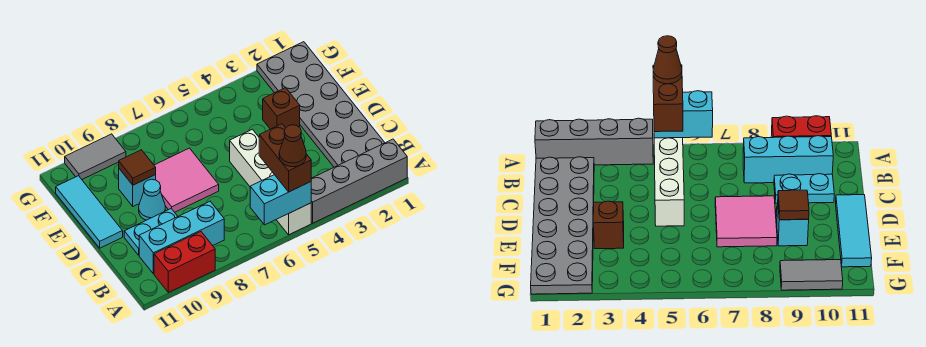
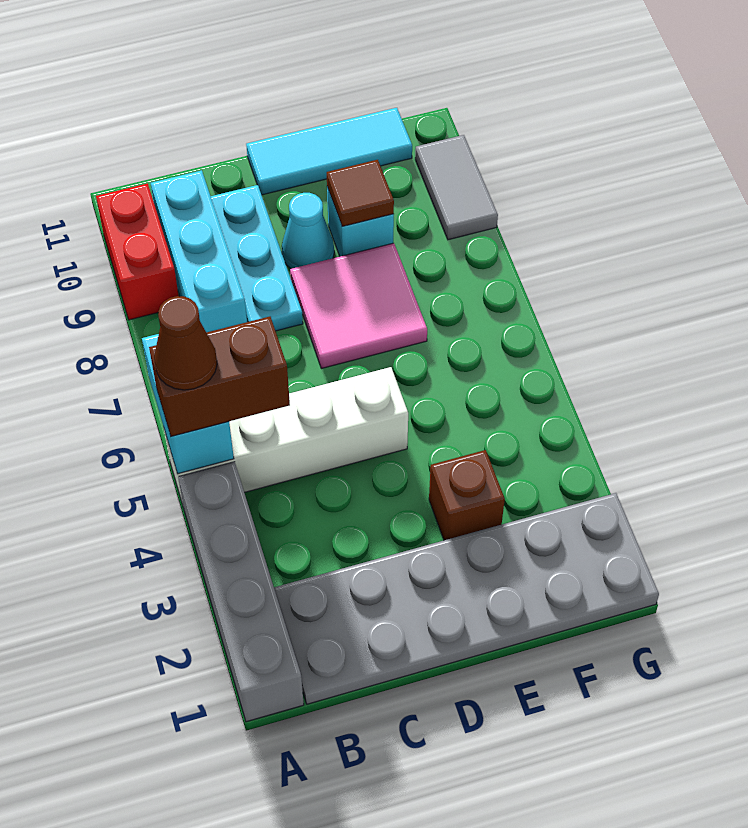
cyan 1x2 plate [124,209,178,255] -> cyan 1x3 plate [211,185,303,331]

